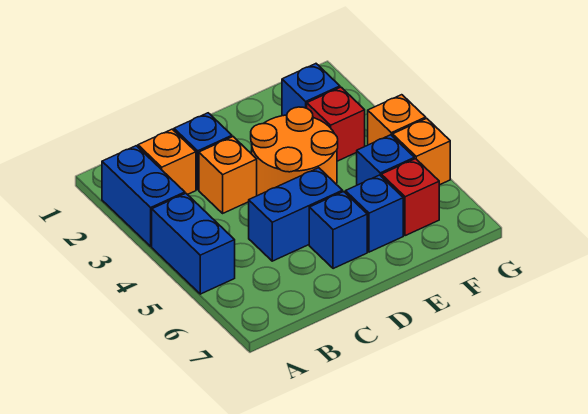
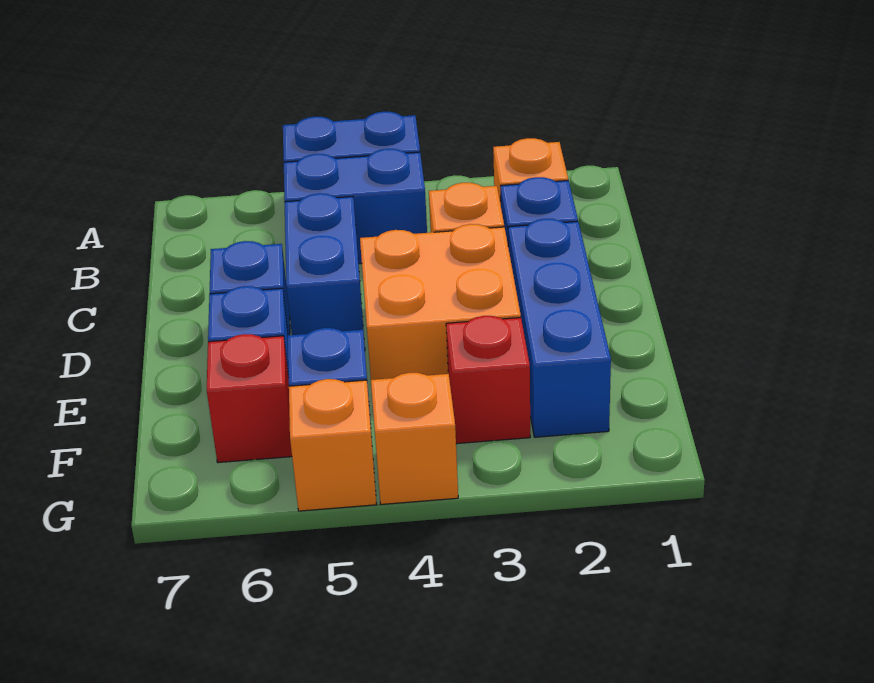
blue 1x2 brick [102,146,185,246] -> blue 1x2 brick moved to [284,149,427,264]
orange 2x2 round brick [251,107,338,196] -> orange 2x2 brick [360,224,521,380]
blue 1x1 brick [282,64,340,116] -> blue 1x3 brick [508,219,611,437]

